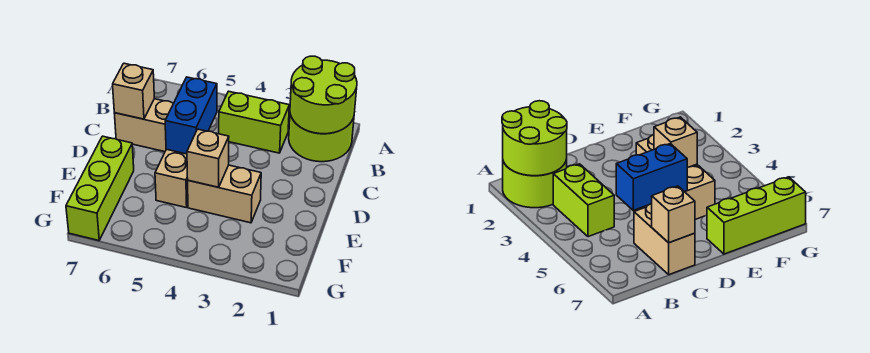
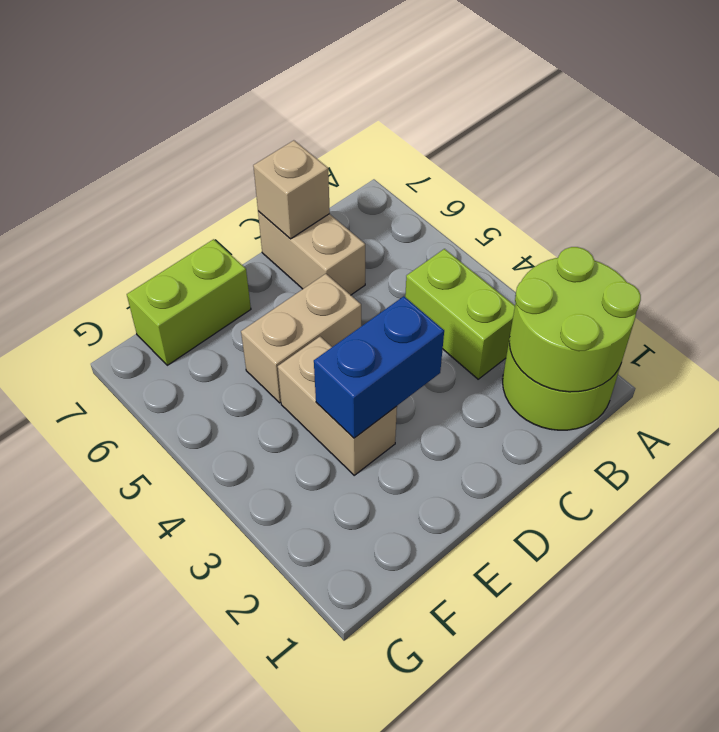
blue 1x2 brick [165,77,217,154] -> blue 1x2 brick moved to [314,296,444,438]
tan 1x1 brick [187,129,229,187] -> none
lime 1x3 brick [66,136,134,241] -> lime 1x2 brick [127,239,251,365]

